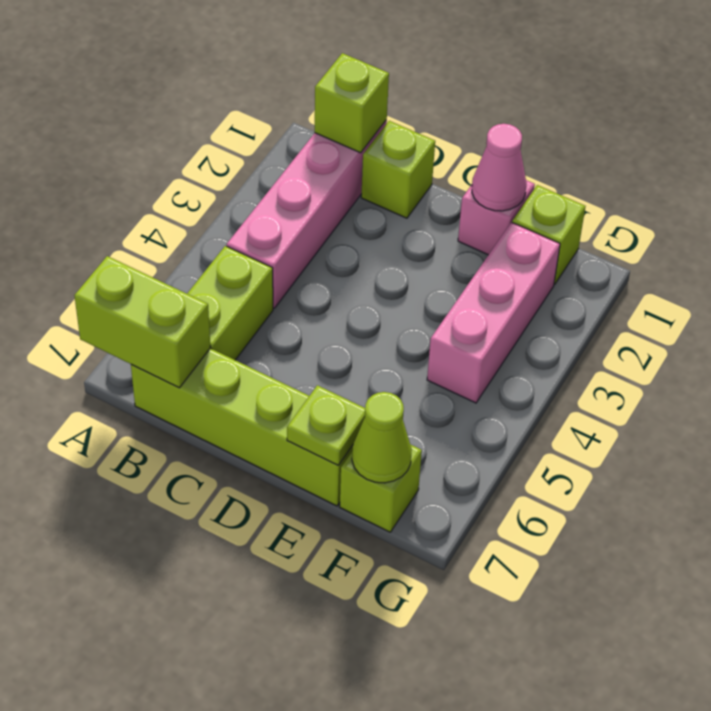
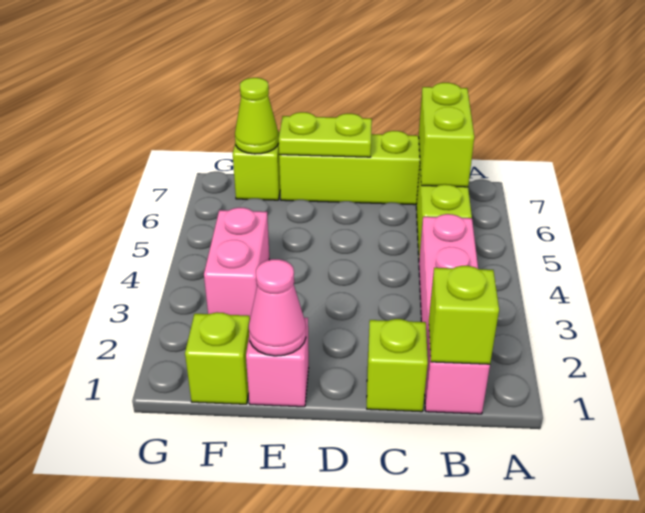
lime 1x2 brick [74,256,210,388] -> lime 1x2 brick turned to [419,83,474,187]
lime 1x1 plate [287,385,365,465] -> lime 1x2 plate [279,112,372,157]
pink 1x3 brick [427,222,560,403] -> pink 1x2 brick [204,208,269,317]

